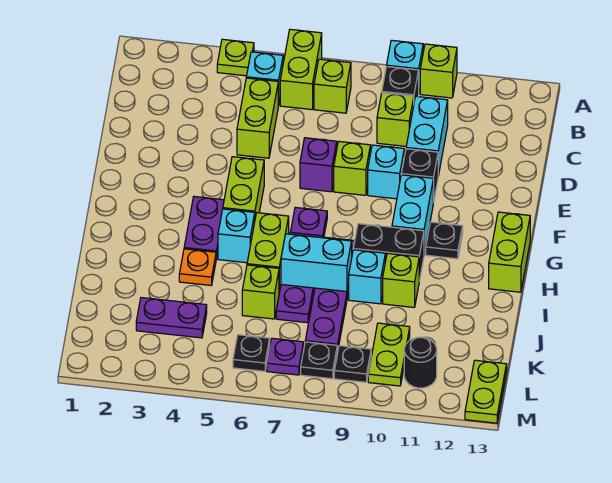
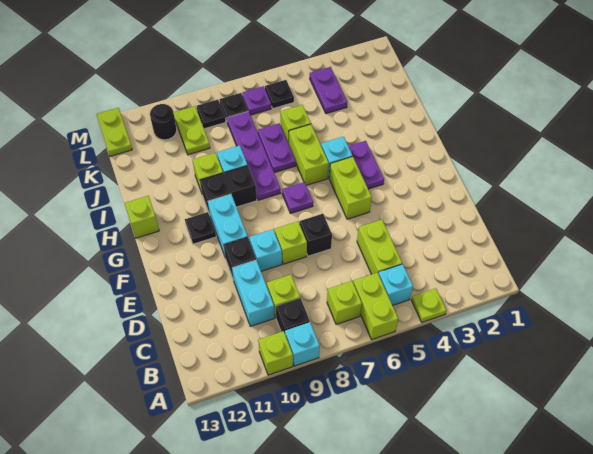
purple 1x1 brick [300,138,337,192] -> black 1x1 brick [300,214,332,256]
lime 1x2 brick [489,212,530,292] -> lime 1x1 brick [125,196,159,238]
orange 1x1 plate [179,249,216,285] -> none
cyan 1x2 brick [281,234,352,292] -> none
purple 1x2 plate [136,298,207,338] -> purple 1x2 plate turned to [310,67,347,114]

